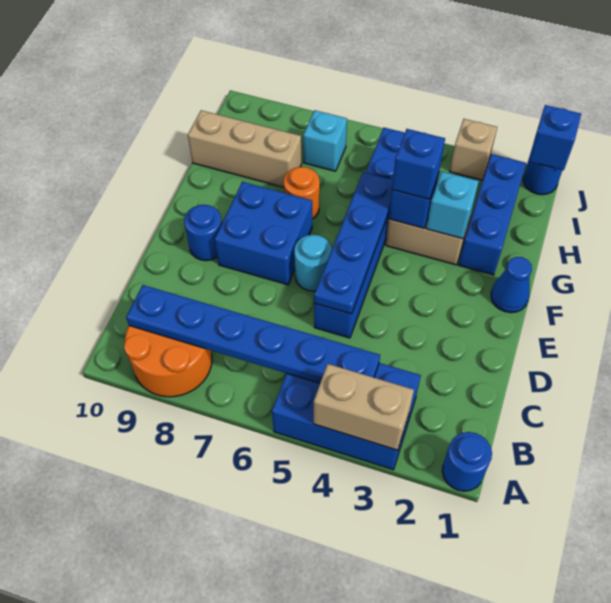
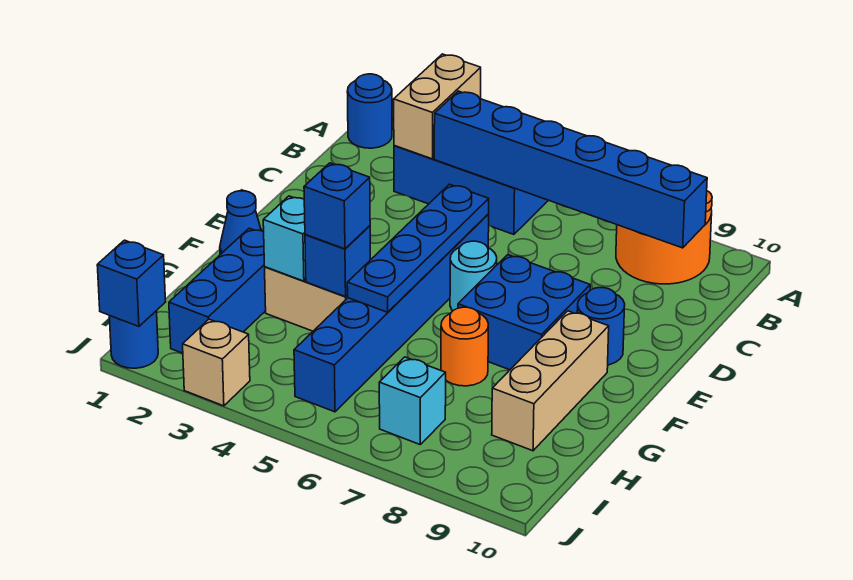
tan 1x2 brick [314,364,414,450] -> tan 1x2 brick turned to [394,54,481,159]
blue 1x6 plate [126,285,380,383] -> blue 1x6 brick [434,91,707,248]
tan 1x3 brick [188,110,302,187] -> tan 1x3 brick turned to [492,311,609,451]

